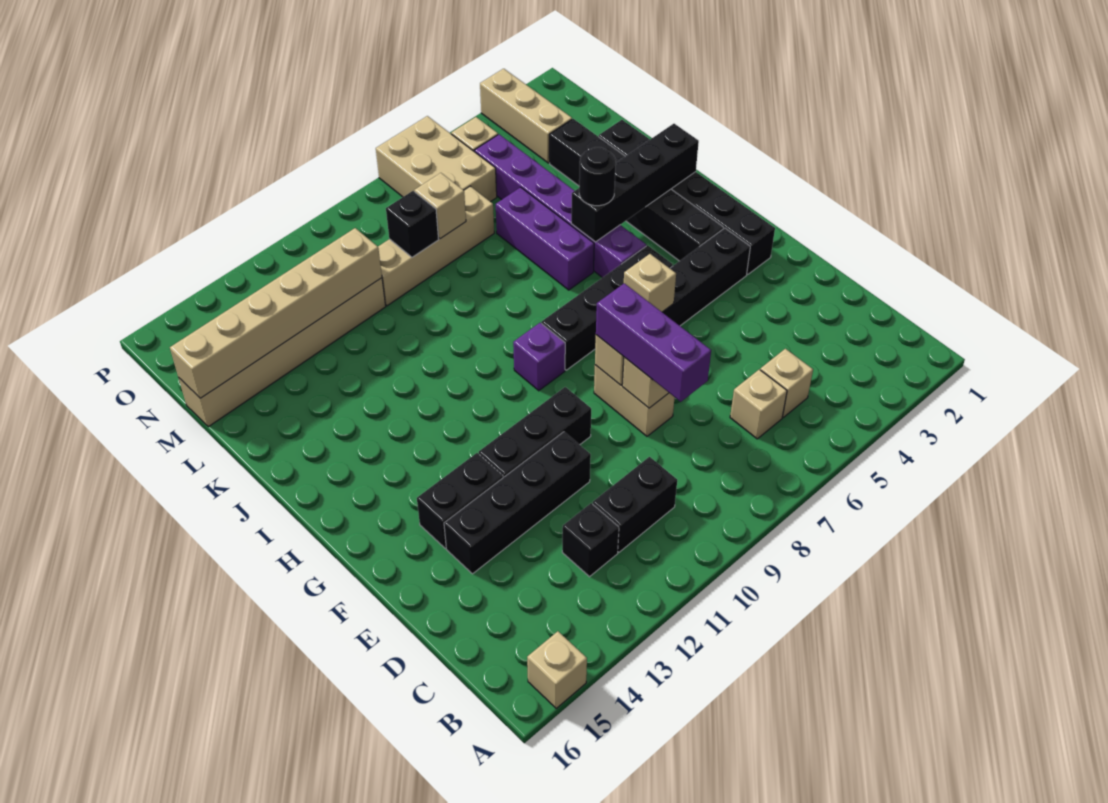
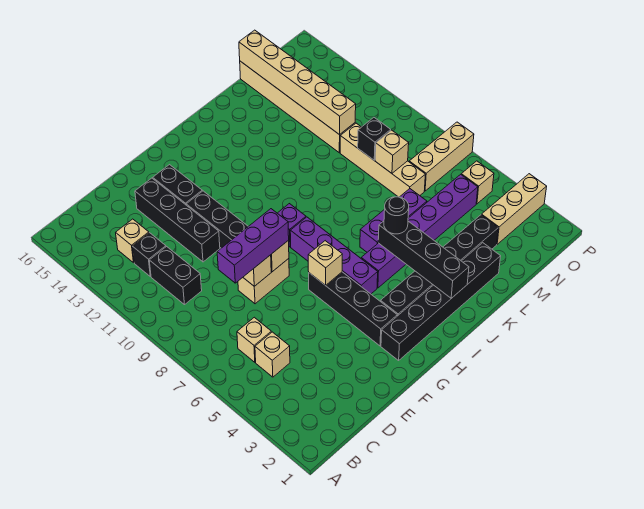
tan 1x1 brick [527,631,587,708] -> tan 1x1 brick moved to [116,219,149,263]
black 1x4 brick [541,245,673,370] -> purple 1x4 brick [290,217,378,294]
tan 2x3 brick [376,116,497,202] -> tan 1x3 brick [409,122,474,191]

